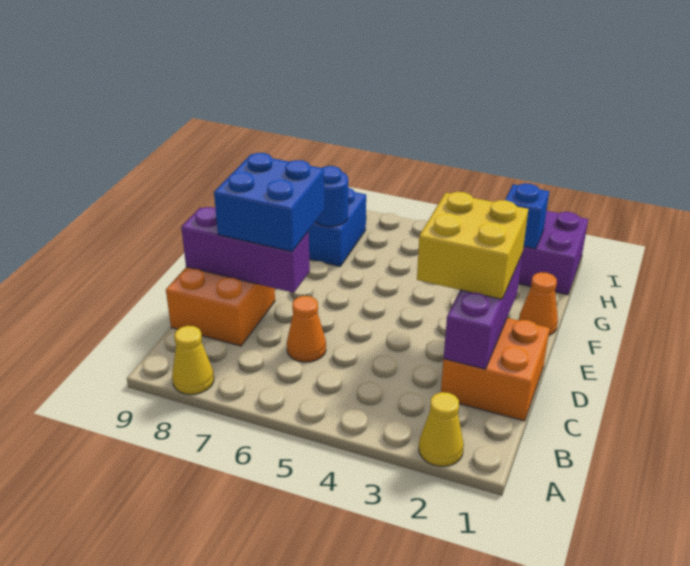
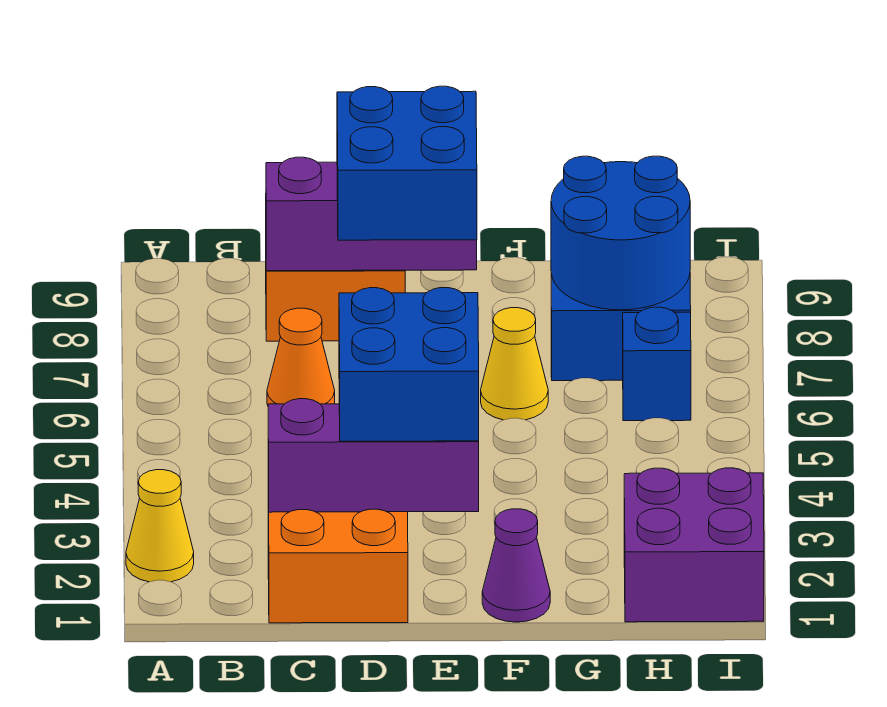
yellow 1x1 cone [172,326,214,395] -> yellow 1x1 cone moved to [481,308,548,420]
yellow 2x2 brick [417,192,528,299] -> blue 2x2 brick [339,288,479,441]
purple 1x3 brick [181,207,310,293] -> purple 1x3 brick turned to [266,157,477,271]
orange 1x1 cone [519,272,558,335] -> purple 1x1 cone [482,509,550,622]
blue 1x1 round brick [316,166,348,227] -> blue 2x2 round brick [551,156,690,310]
blue 1x1 brick [505,183,549,249] -> blue 1x1 brick moved to [623,307,691,421]

